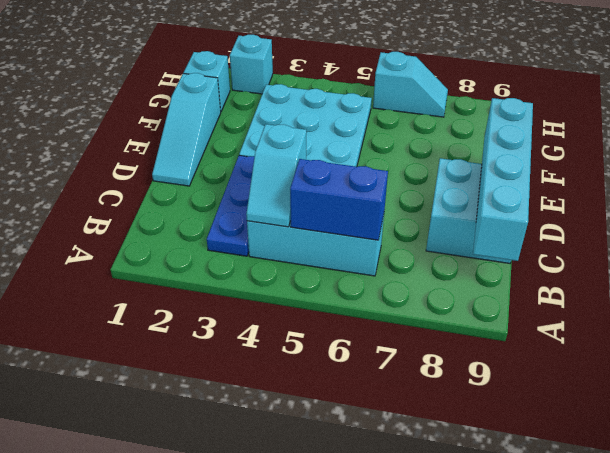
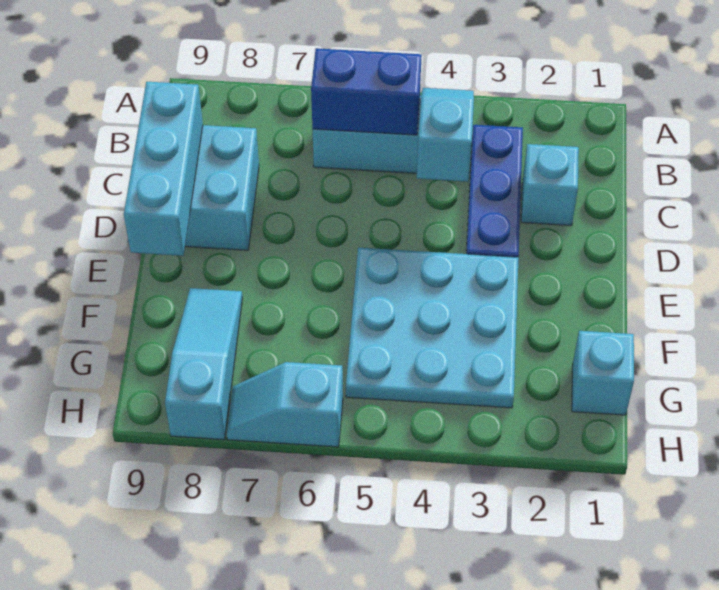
cyan 1x4 brick [473,98,533,261] -> cyan 1x3 brick [124,82,203,256]
cyan 1x3 slope [152,73,221,186] -> cyan 1x3 slope moved to [165,288,243,440]
cyan 1x1 brick [230,35,273,94] -> cyan 1x1 brick moved to [521,144,579,226]

